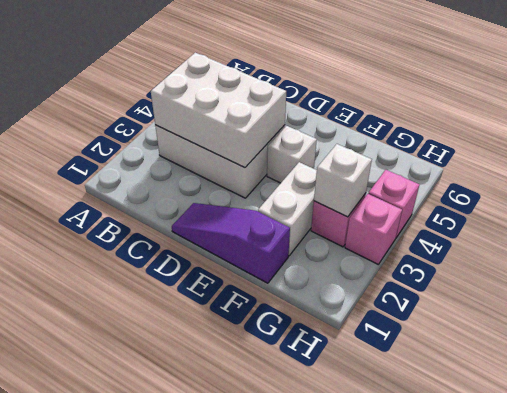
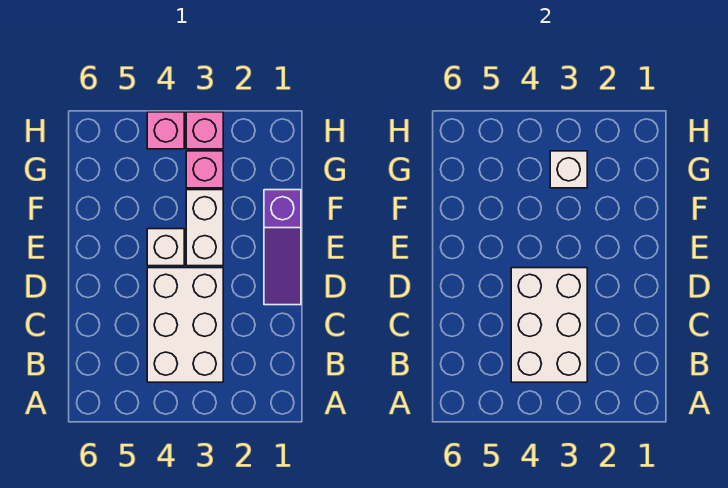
white 1x2 brick [258,162,317,256] -> white 1x2 brick turned to [186,190,223,266]

